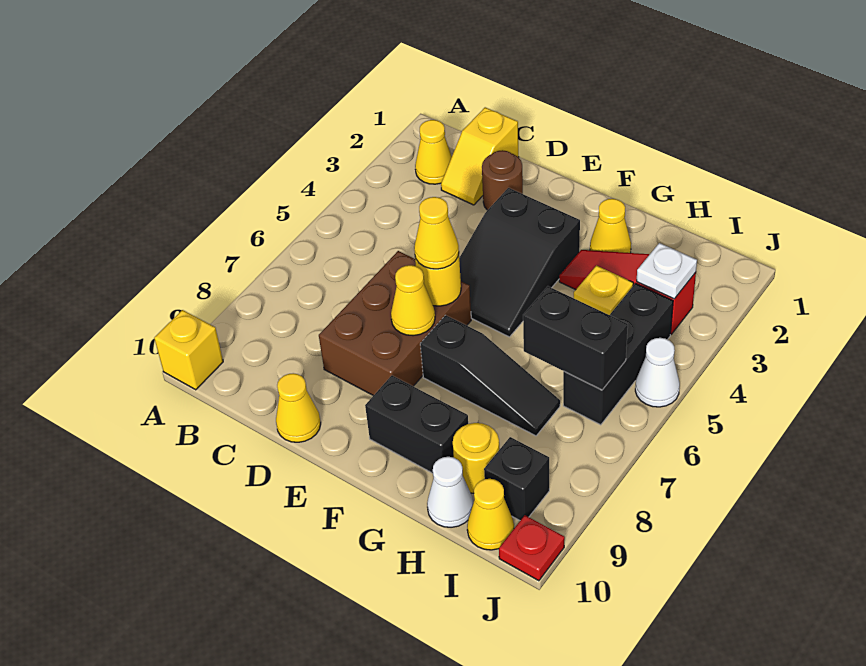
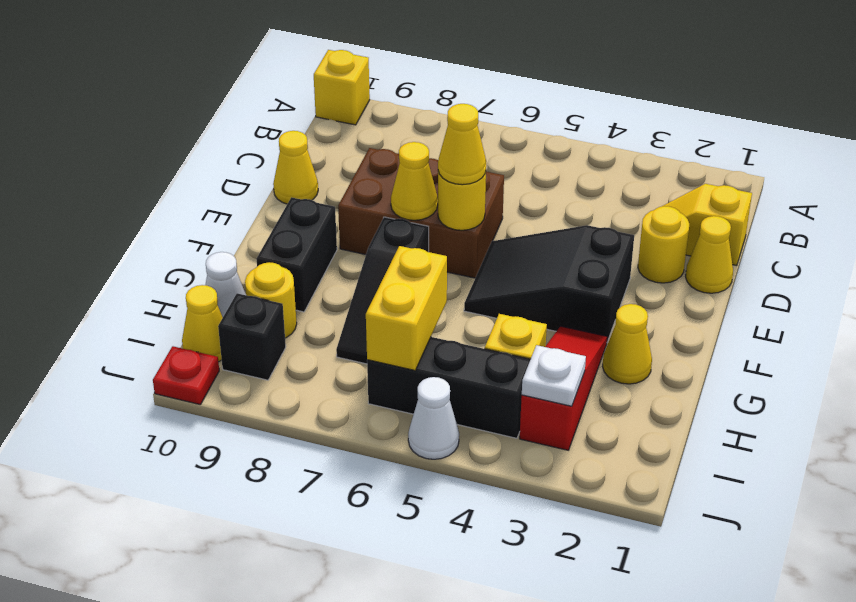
yellow 1x1 cone [415,120,452,184] -> yellow 1x1 cone moved to [686,216,733,293]
brown 1x1 round brick [482,150,523,210] -> yellow 1x1 round brick [638,206,689,283]
black 1x2 brick [523,286,628,390] -> yellow 1x2 brick [366,246,447,370]

